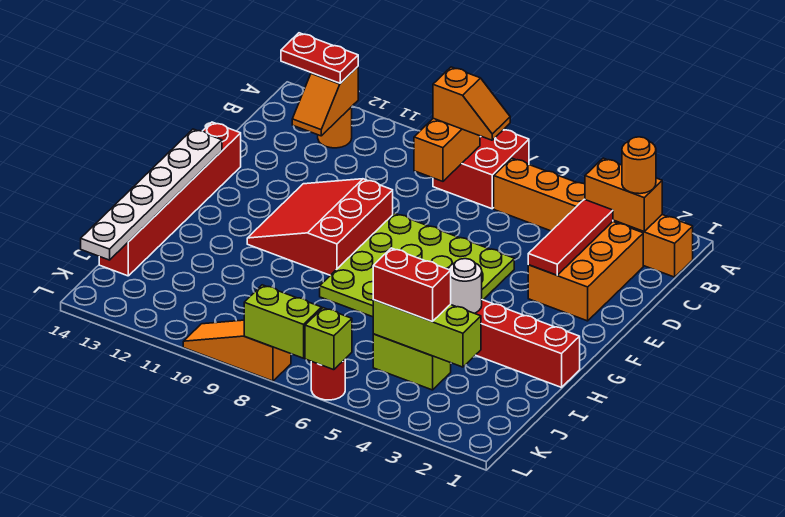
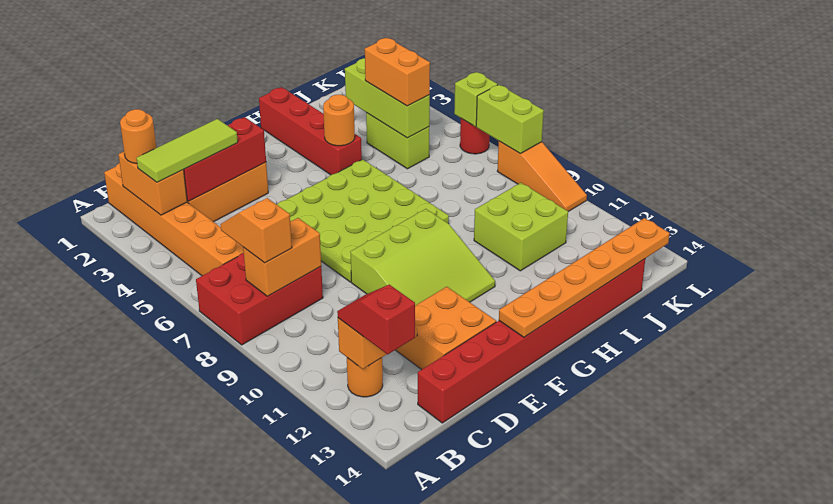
red 2x2 brick [433,130,529,209] -> red 2x3 brick [196,253,323,345]
none -> lime 1x3 tile [137,119,238,182]
red 1x2 plate [281,33,358,83] -> red 1x2 slope [337,285,415,354]
red 1x3 tile [528,199,613,275] -> red 1x3 brick [184,117,266,201]
none -> orange 2x2 brick [396,287,496,370]
red 3x3 slope [247,179,393,275] -> lime 3x3 slope [350,209,495,305]
red 1x6 brick [99,122,241,276] -> red 1x8 brick [418,259,645,423]
white 1x6 plate [81,129,222,260] -> orange 1x6 plate [499,218,670,337]
white 1x1 round brick [448,259,482,313] -> orange 1x1 round brick [323,95,355,146]
none -> lime 2x2 brick [474,183,568,271]
red 1x2 brick [373,248,451,322] -> orange 1x2 brick [365,38,430,106]

